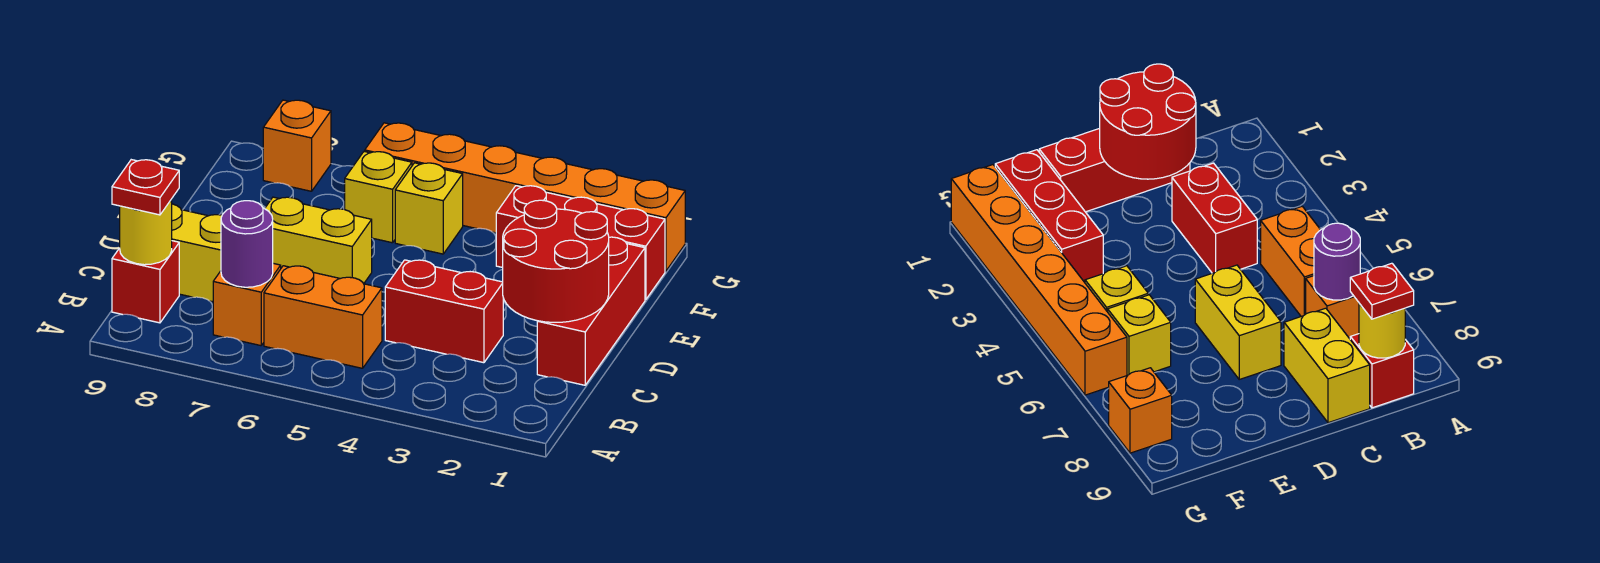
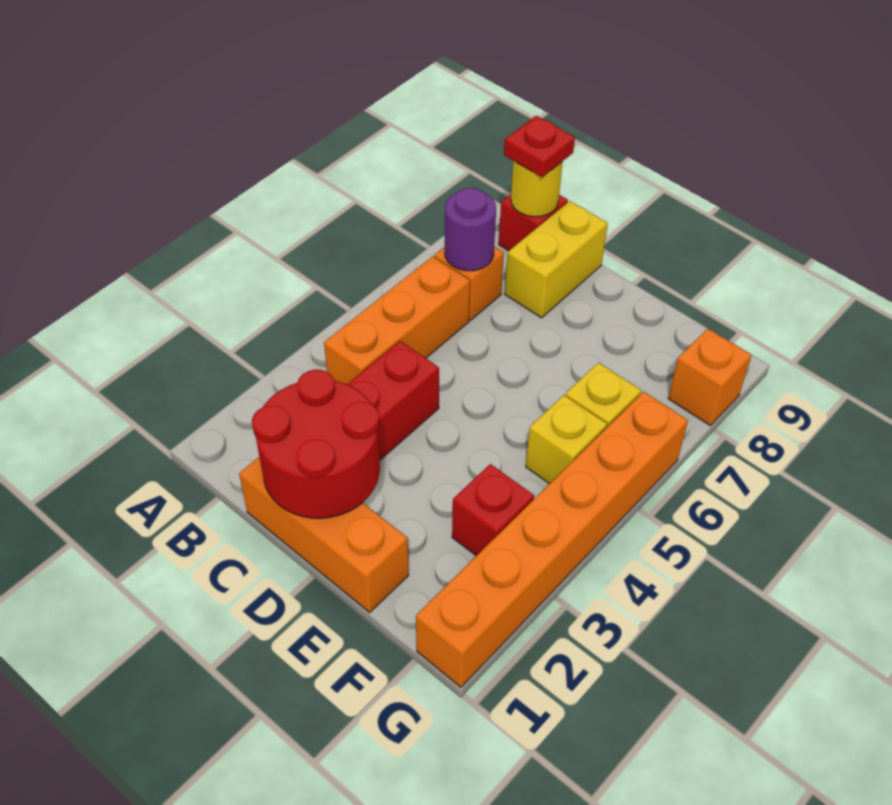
orange 1x2 brick [264,266,382,368] -> orange 1x3 brick [324,256,470,384]
red 1x3 brick [537,237,645,385] -> orange 1x3 brick [239,457,409,612]
yellow 1x2 brick [265,197,372,284] -> none
red 1x3 brick [496,186,665,300] -> red 1x1 brick [452,464,534,556]

